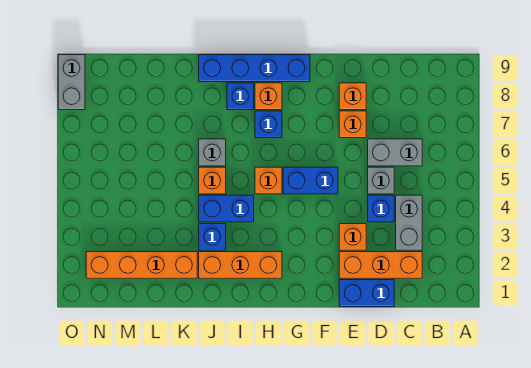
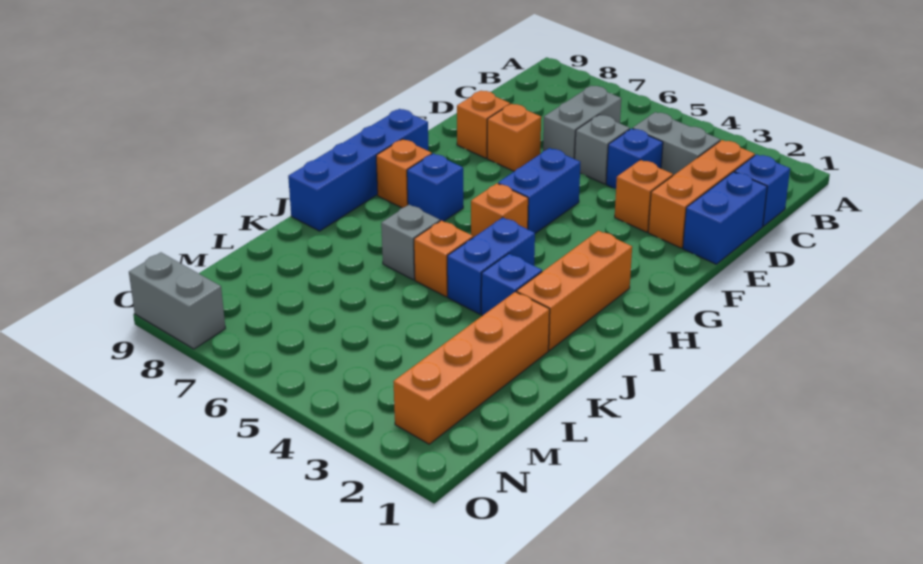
blue 1x1 brick [227,83,254,110] -> blue 1x1 brick moved to [734,154,790,226]

